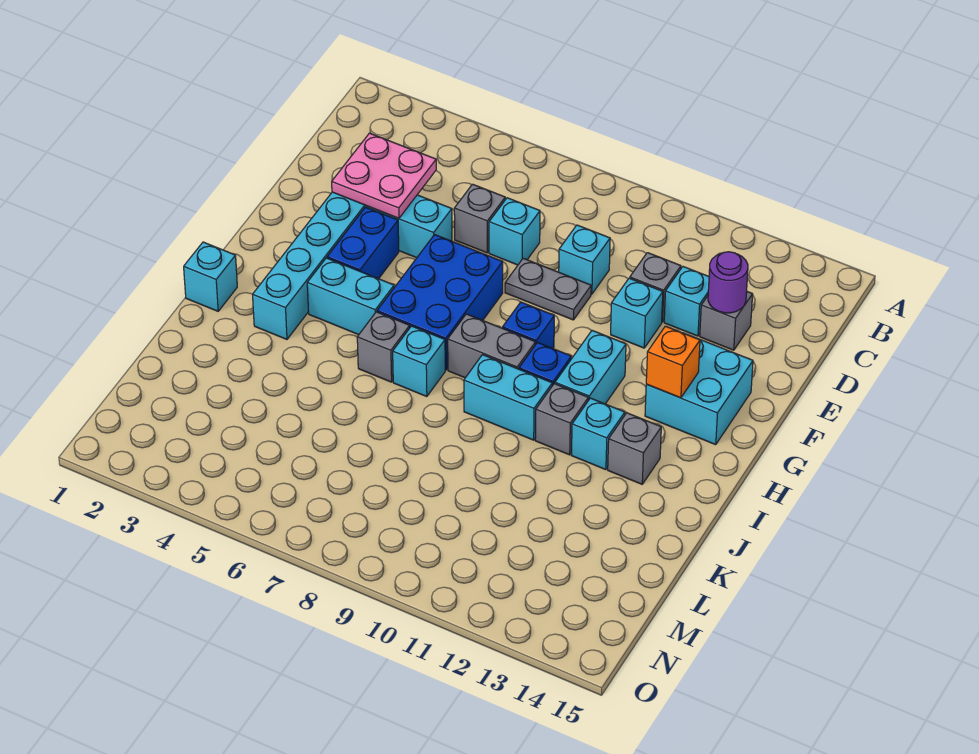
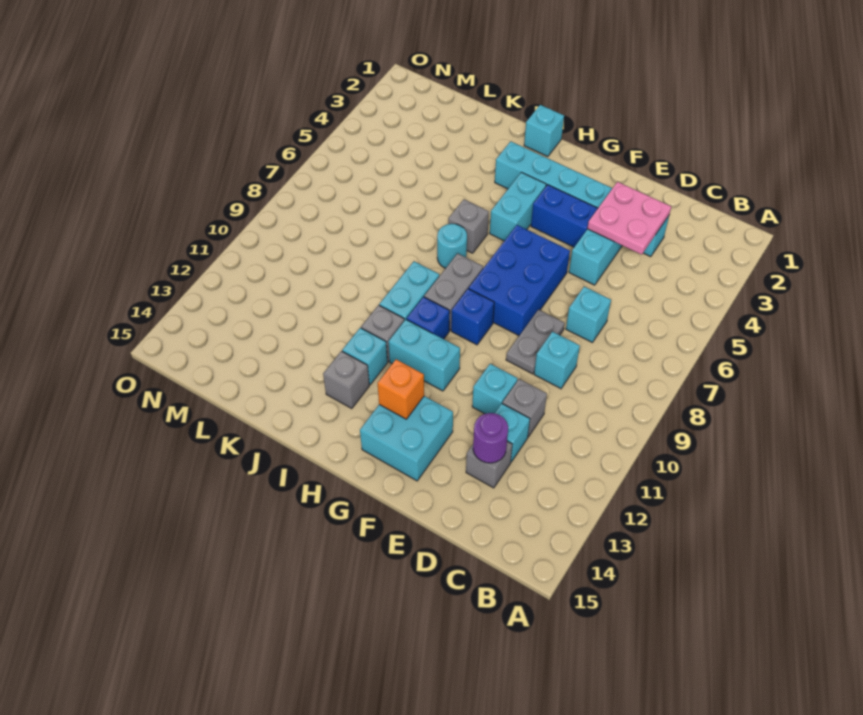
grey 1x1 brick [454,184,505,253] -> none
blue 2x3 brick [377,235,503,370] -> blue 2x3 brick turned to [469,225,570,336]
cyan 1x1 brick [393,326,445,397] -> cyan 1x1 round brick [437,224,467,268]

